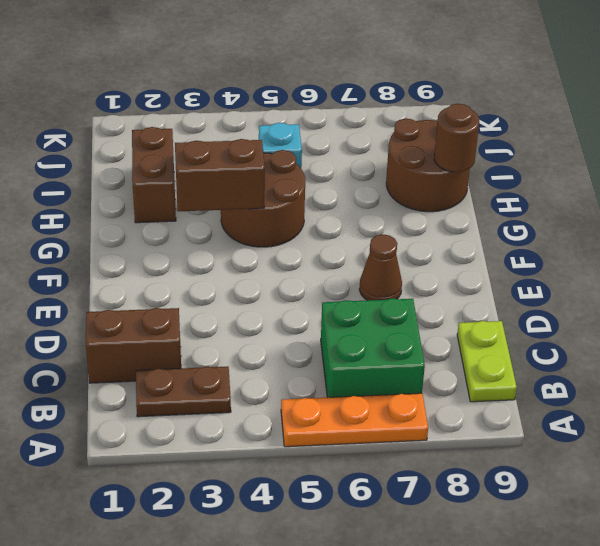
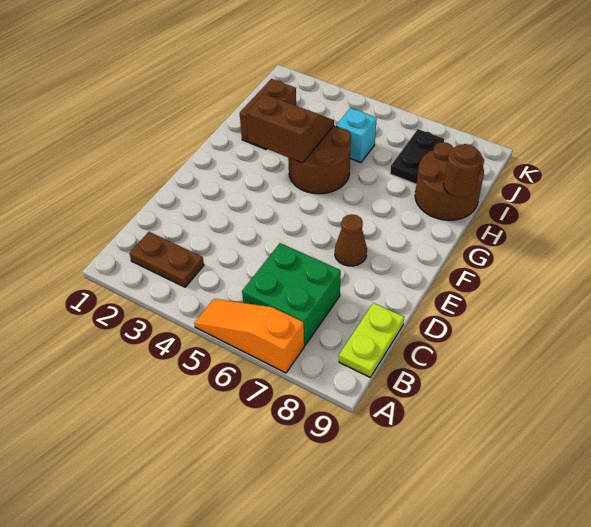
orange 1x3 plate [281,393,428,447] -> orange 1x3 slope [194,299,304,373]
brown 1x2 brick [86,308,181,383] -> none
none -> black 1x2 plate [390,129,444,184]

